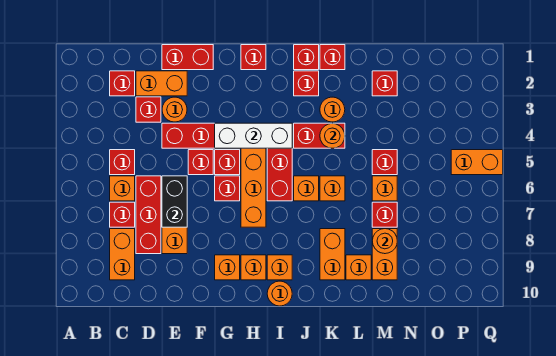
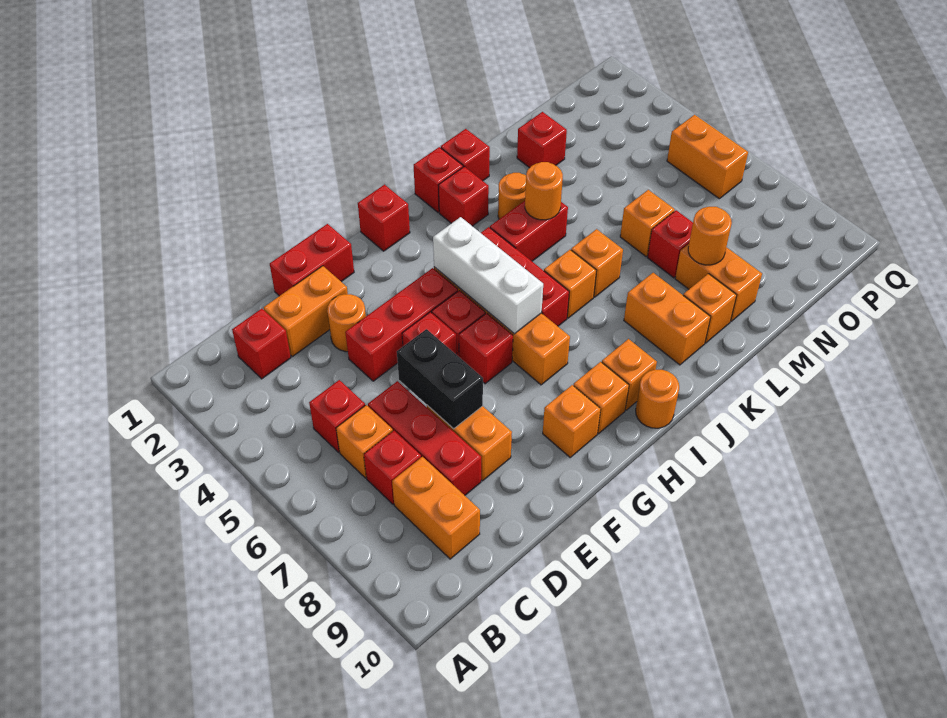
red 1x1 brick [136,97,161,122] -> none
white 1x3 brick [215,123,292,148] -> white 1x3 brick turned to [433,217,543,334]
red 1x1 brick [372,150,397,175] -> none
orange 1x2 brick [451,150,503,175] -> orange 1x2 brick turned to [667,115,748,199]

